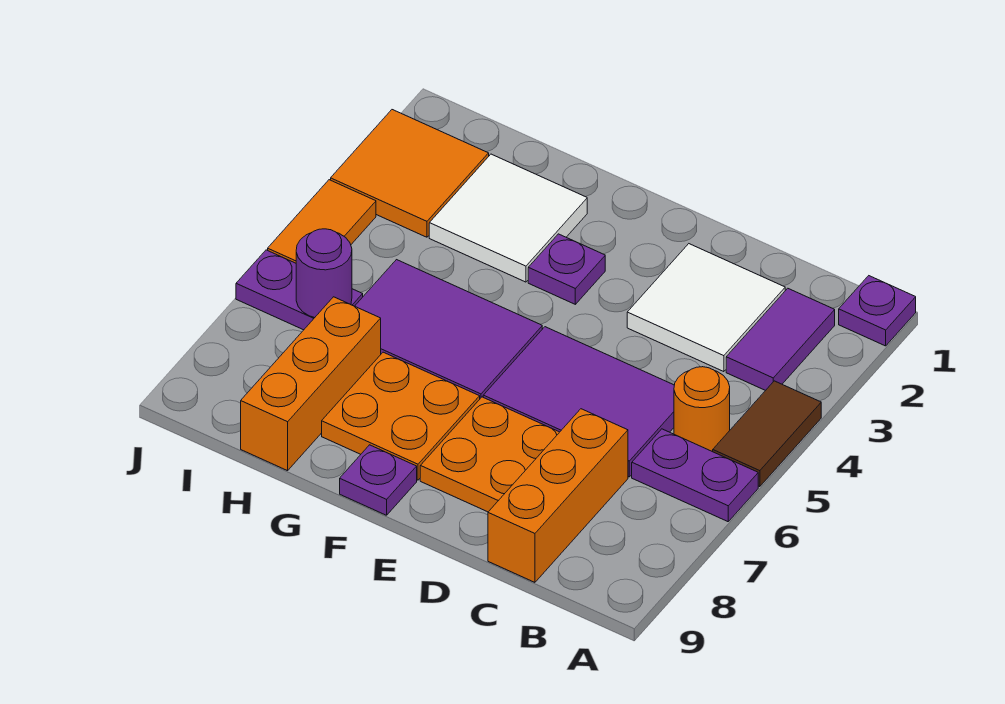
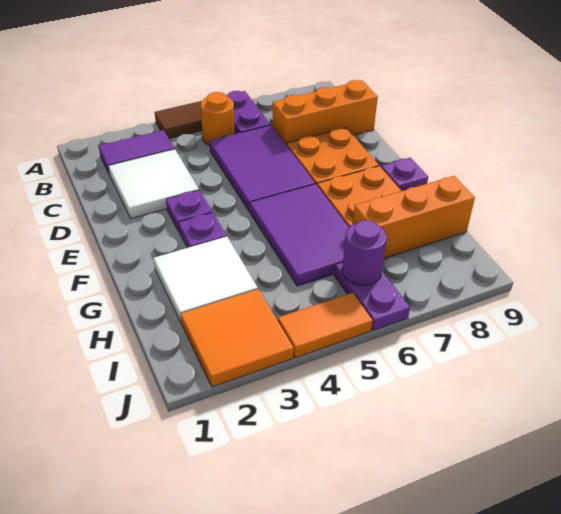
purple 1x1 plate [839,276,916,346] -> purple 1x1 plate moved to [166,190,212,231]

